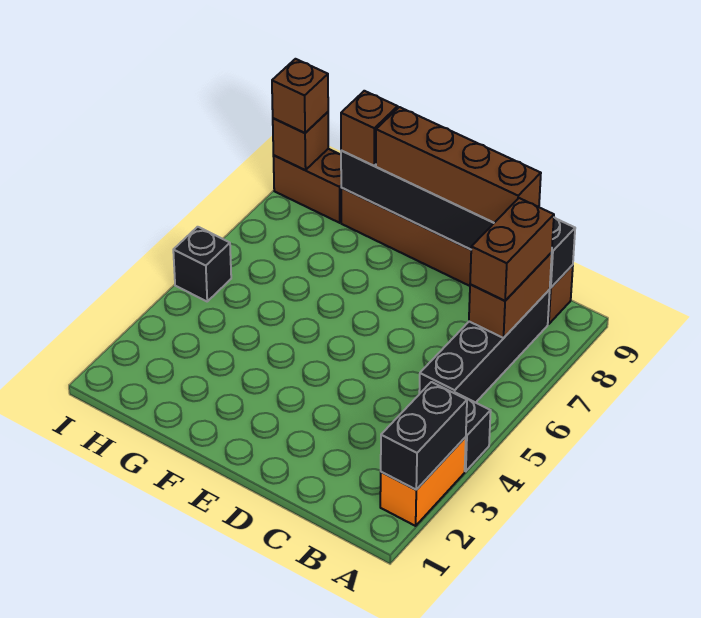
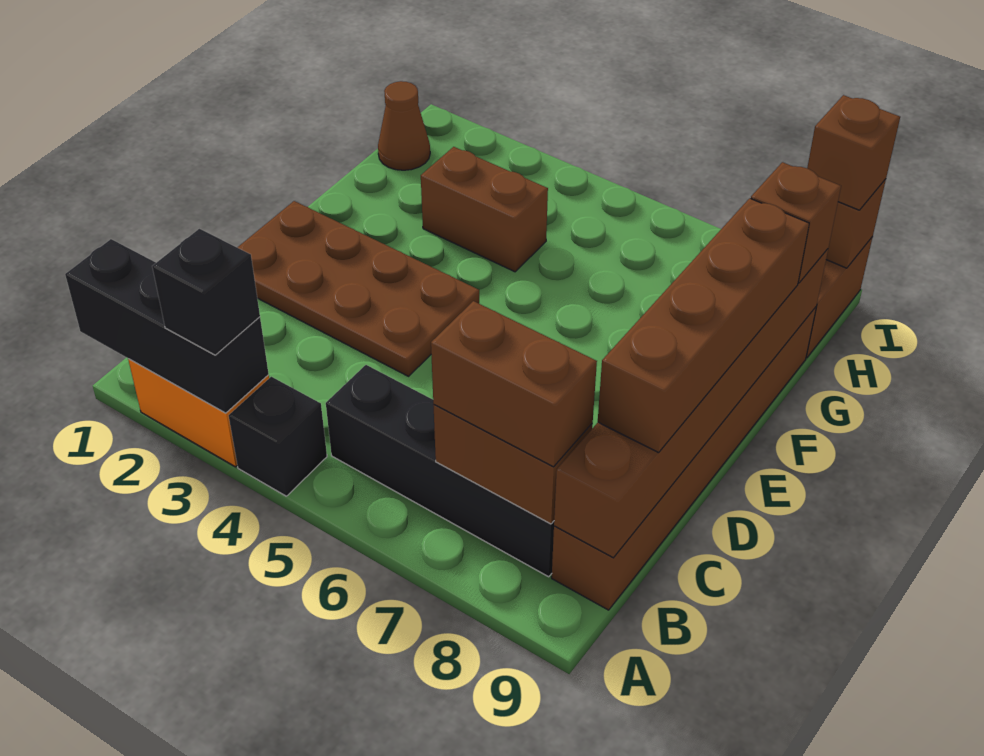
black 1x2 brick [381,382,467,490] -> black 1x3 brick [65,239,269,413]
black 1x6 brick [341,151,575,288] -> brown 1x6 brick [554,249,828,558]
none -> brown 2x4 plate [237,201,479,376]
none -> brown 1x2 brick [421,147,548,272]
none -> brown 1x1 cone [378,81,430,170]
black 1x1 brick [173,227,231,301] -> black 1x1 brick moved to [152,229,260,355]

